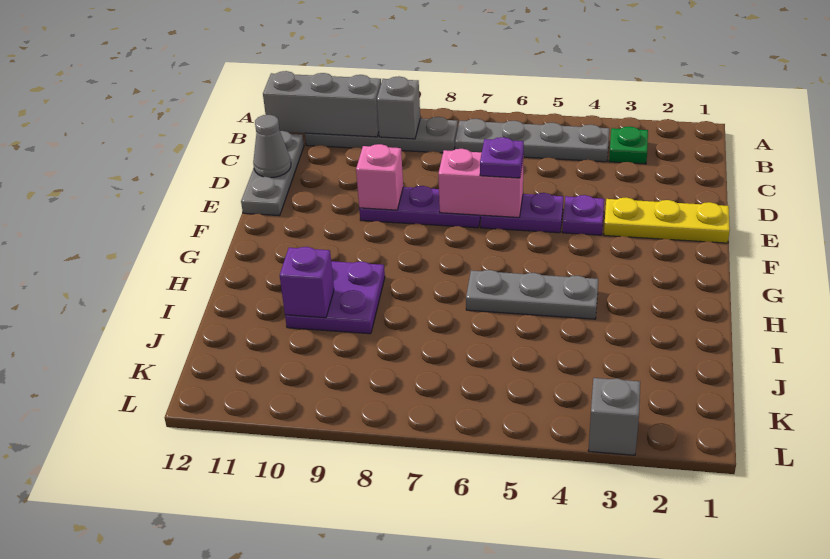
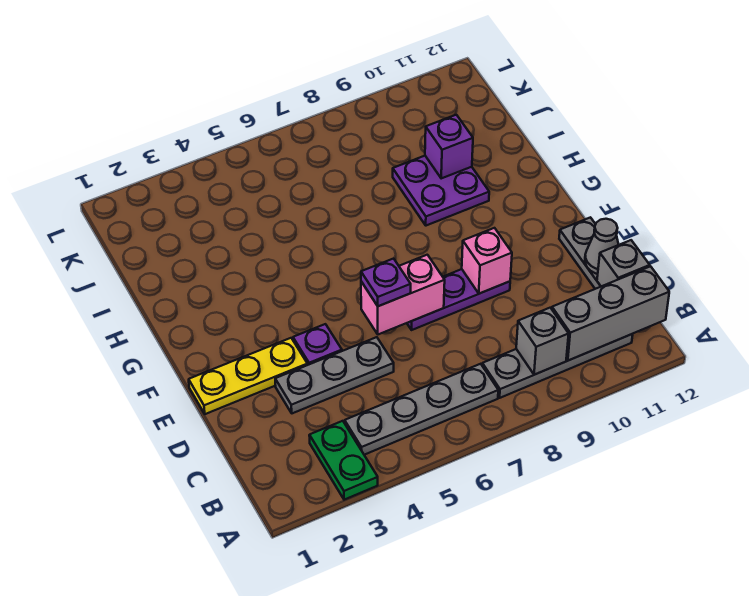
green 1x1 plate [609,126,648,164] -> green 1x2 plate [309,421,378,500]
purple 1x2 plate [481,193,563,233] -> none
grey 1x3 plate [466,270,598,319] -> grey 1x3 plate moved to [275,337,394,413]
grey 1x1 brick [588,378,640,455] -> grey 1x1 brick moved to [597,240,650,286]

